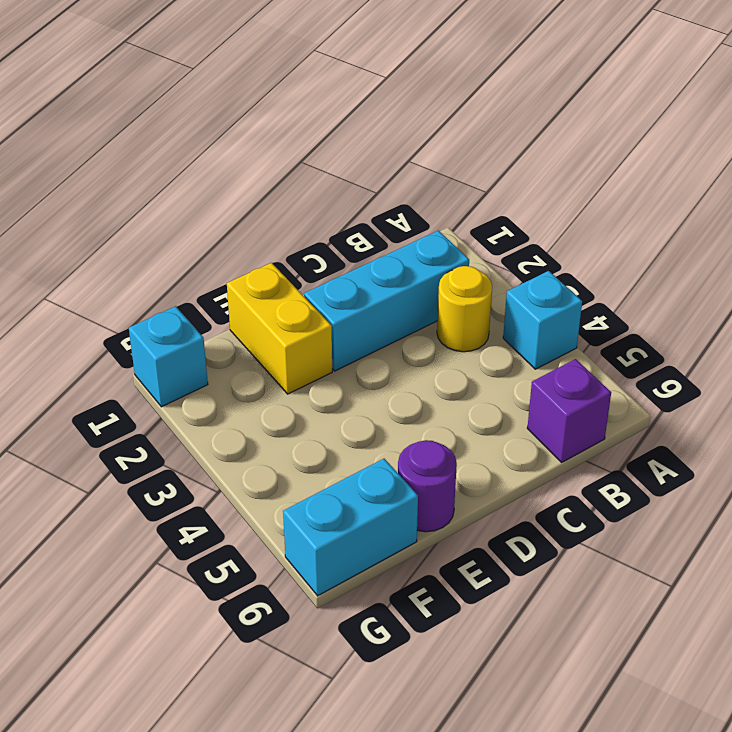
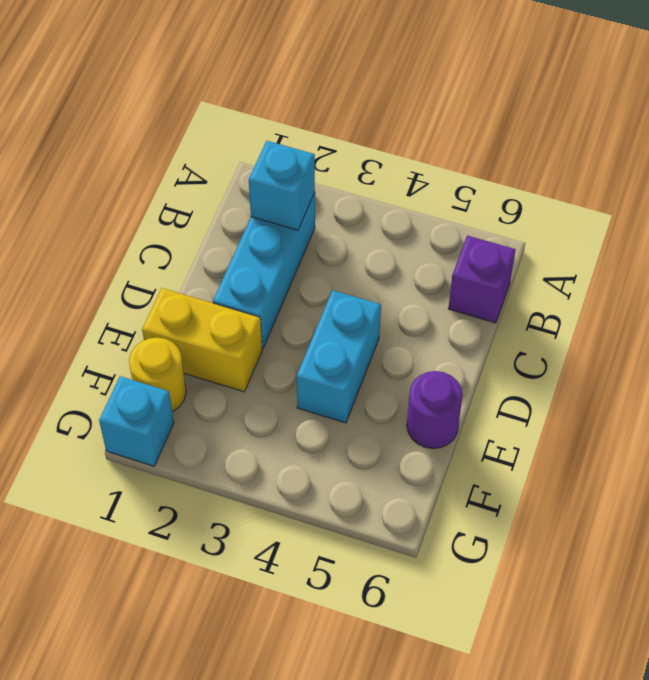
cyan 1x1 brick [503,271,582,369] -> cyan 1x1 brick moved to [249,141,315,230]
yellow 1x1 round brick [437,266,492,352] -> yellow 1x1 round brick moved to [129,337,186,411]
cyan 1x2 brick [283,459,418,596] -> cyan 1x2 brick moved to [297,290,381,423]

